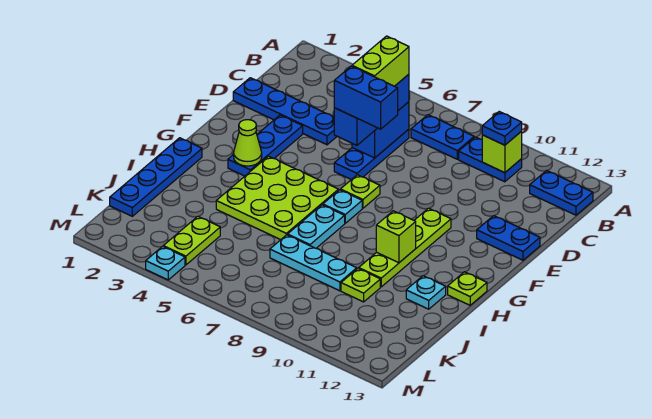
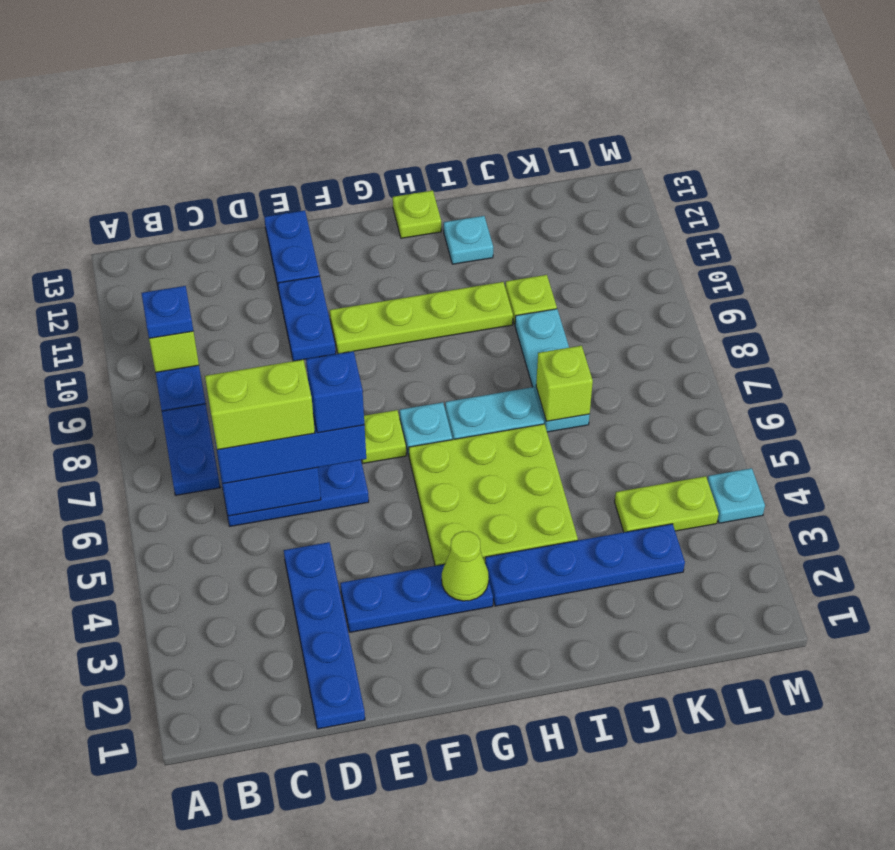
blue 1x2 plate [530,171,593,215] -> blue 1x2 plate moved to [278,276,336,361]
blue 1x2 brick [334,66,398,129] -> blue 1x1 brick [306,351,364,433]
blue 1x4 plate [110,138,202,216] -> blue 1x4 plate moved to [485,524,685,606]
lime 1x1 brick [376,211,416,263] -> lime 1x1 brick moved to [536,346,593,421]

